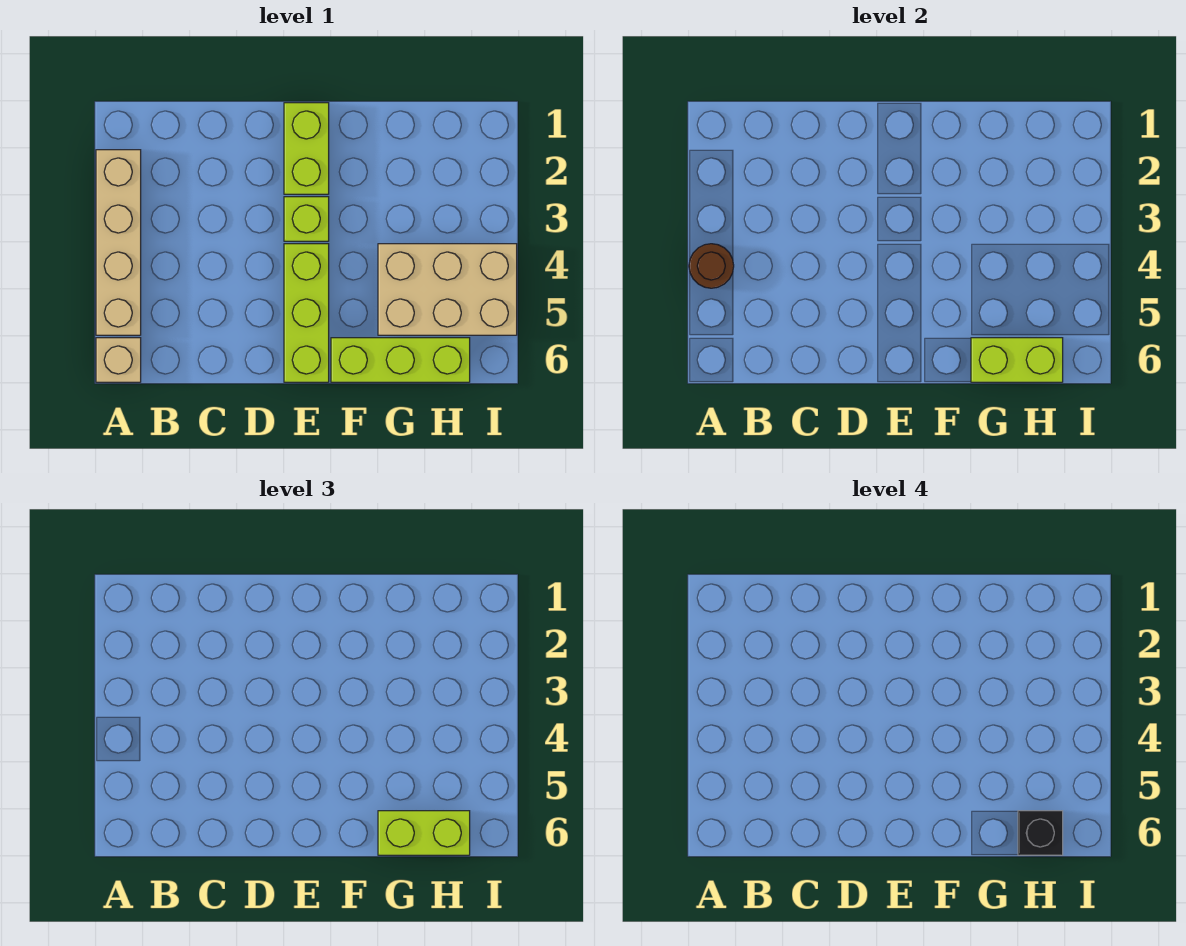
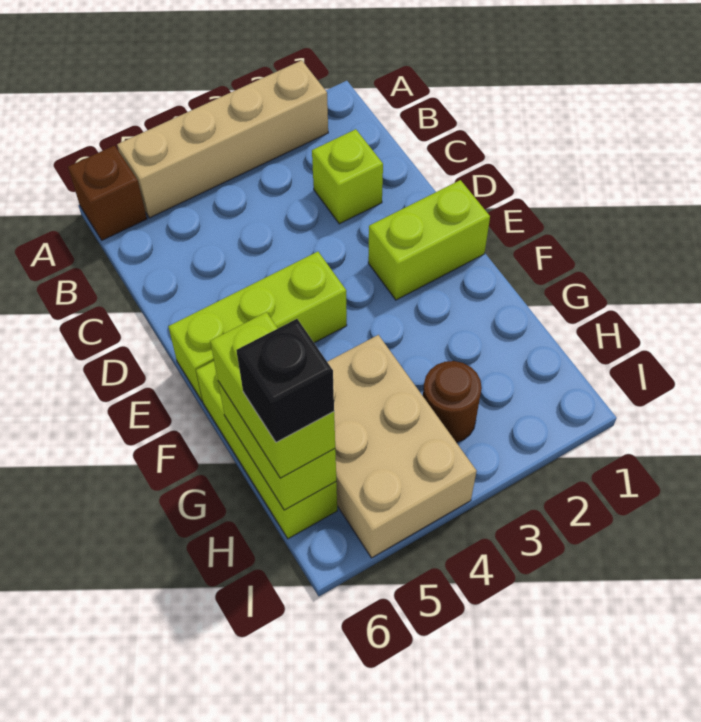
brown 1x1 round brick [689,244,734,288] -> brown 1x1 round brick moved to [423,361,482,443]
tan 1x1 brick [96,338,141,382] -> brown 1x1 brick [68,145,147,240]
lime 1x1 brick [284,197,329,241] -> lime 1x1 brick moved to [312,129,383,224]

